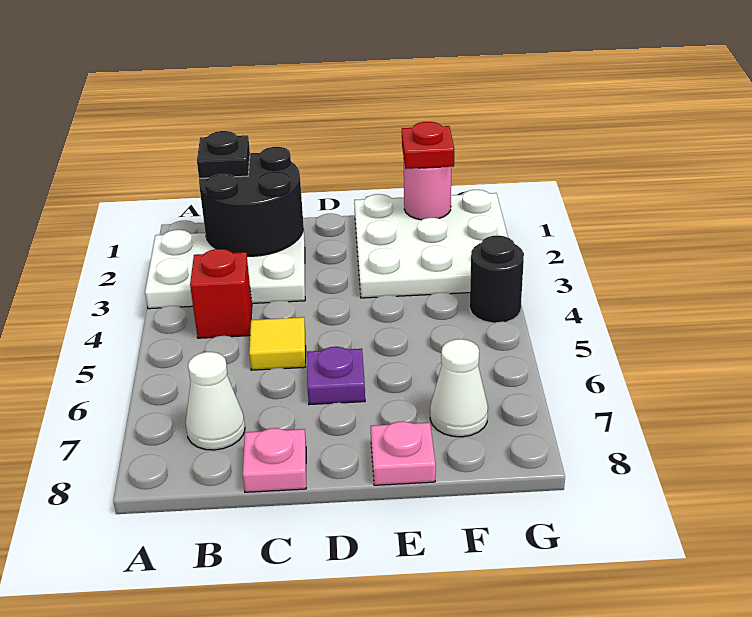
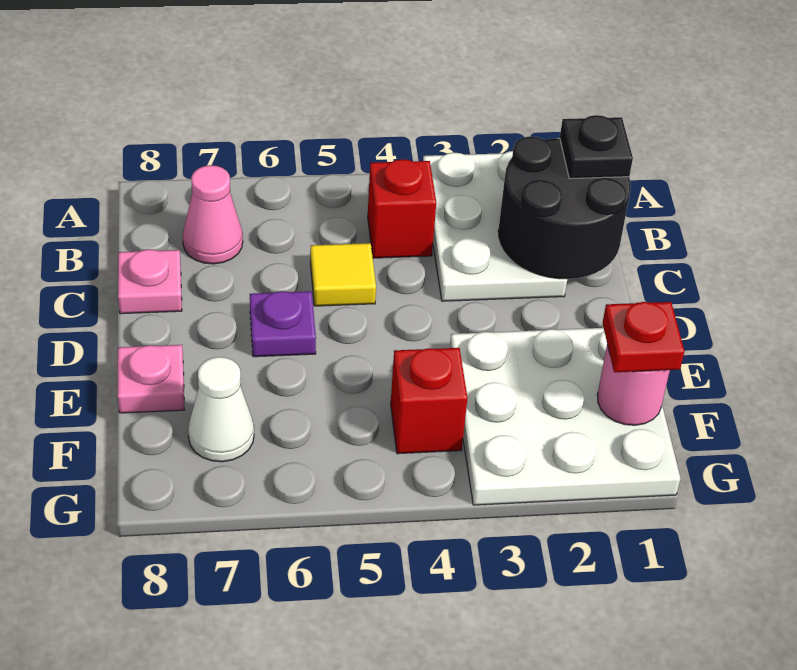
white 1x1 cone [186,352,245,450] -> pink 1x1 cone [183,165,243,264]
none -> red 1x1 brick [391,348,468,454]
black 1x1 round brick [470,235,524,323] -> none

